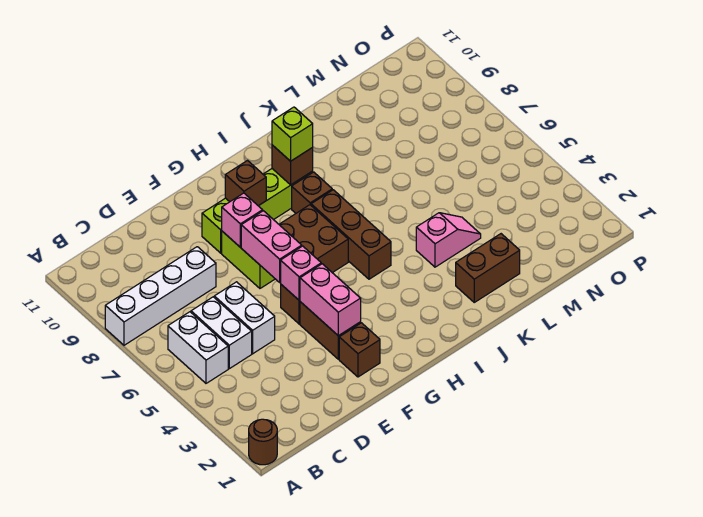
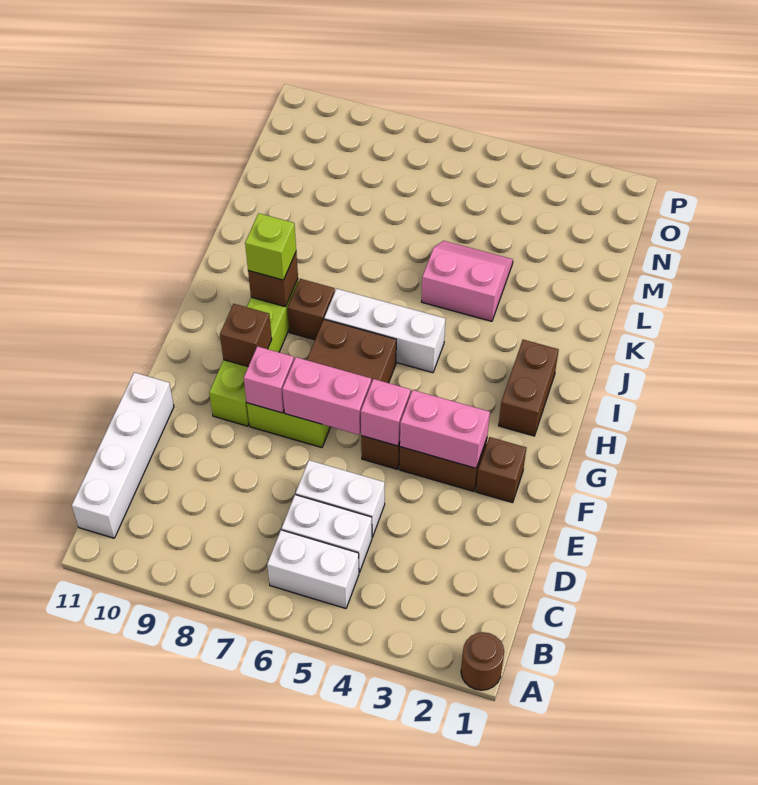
white 1x4 brick [105,247,216,345] -> white 1x4 brick moved to [72,373,174,538]
brown 1x3 brick [311,190,391,279] -> white 1x3 brick [324,289,445,373]
brown 1x2 brick [456,234,520,302] -> brown 1x2 brick moved to [499,340,559,436]
pink 1x2 slope [416,213,481,267] -> pink 2x2 slope [421,241,513,321]

